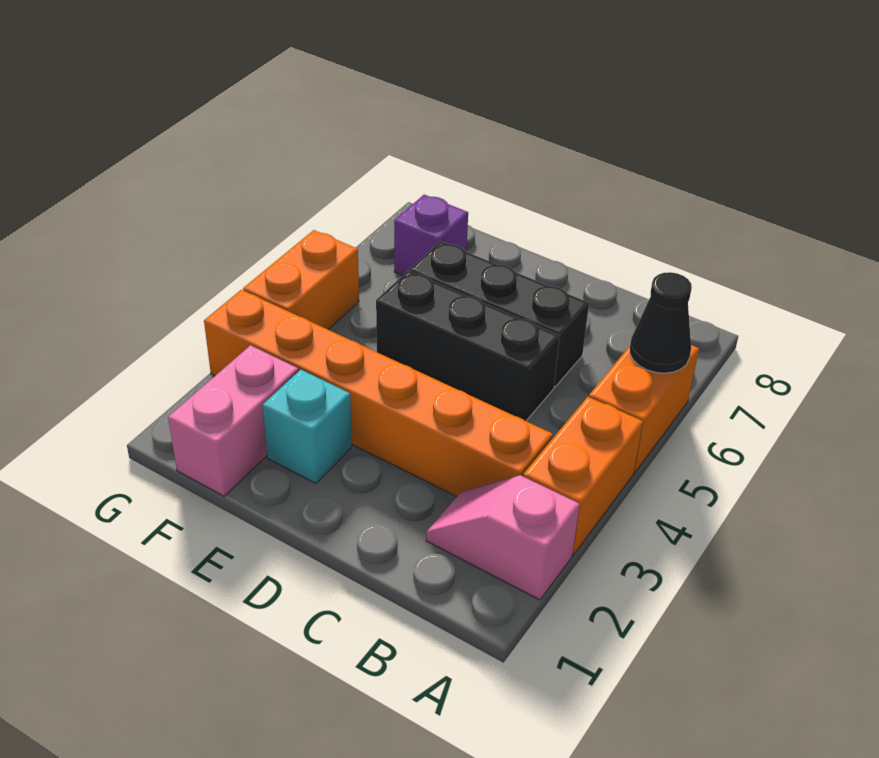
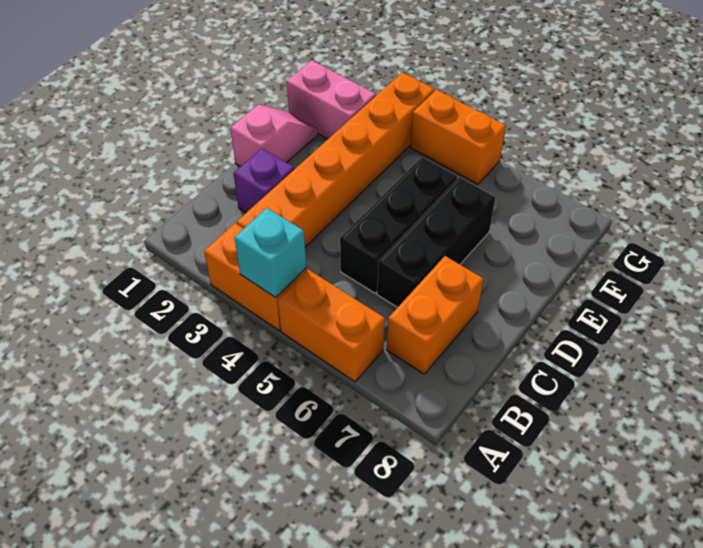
pink 1x2 slope [426,475,580,600] -> pink 1x2 slope moved to [230,105,318,167]
black 1x1 cone [630,272,692,373] -> none
none -> orange 1x2 brick [387,256,484,374]
cyan 1x1 brick [263,370,352,484] -> cyan 1x1 brick moved to [235,208,306,298]
purple 1x1 brick [394,195,468,276] -> purple 1x1 brick moved to [233,148,294,213]

